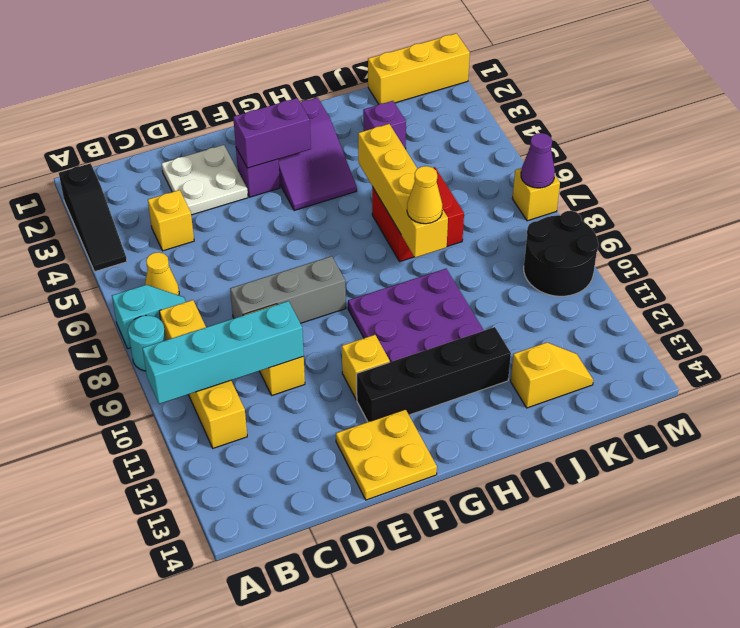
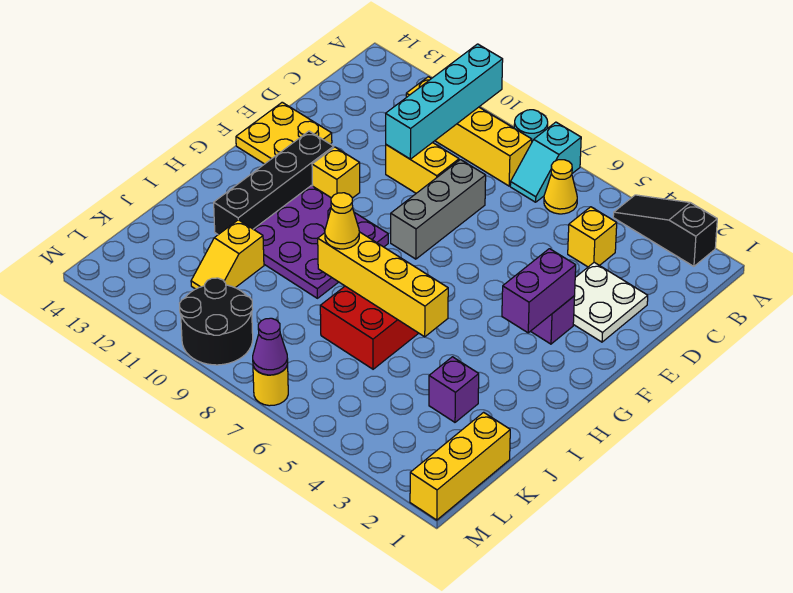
purple 2x3 slope [278,98,357,210] -> none
yellow 1x2 slope [511,342,593,408] -> yellow 1x2 slope moved to [191,220,264,289]
yellow 1x1 brick [512,168,560,221] -> yellow 1x1 round brick [253,365,288,406]

